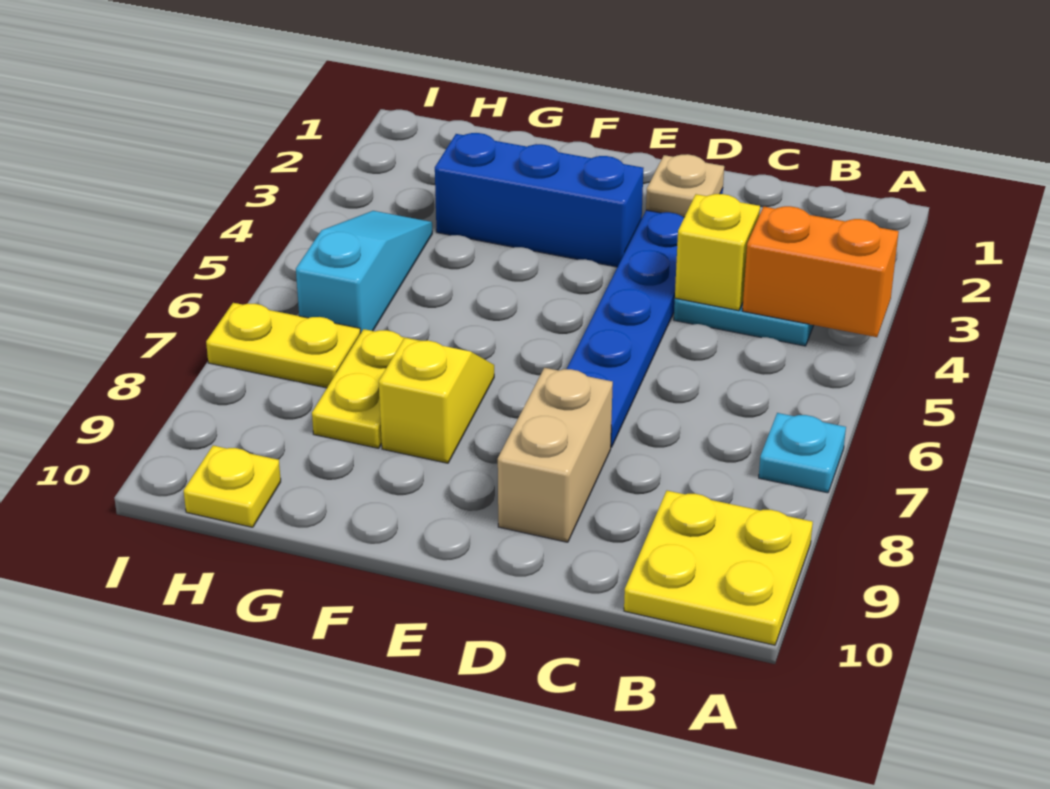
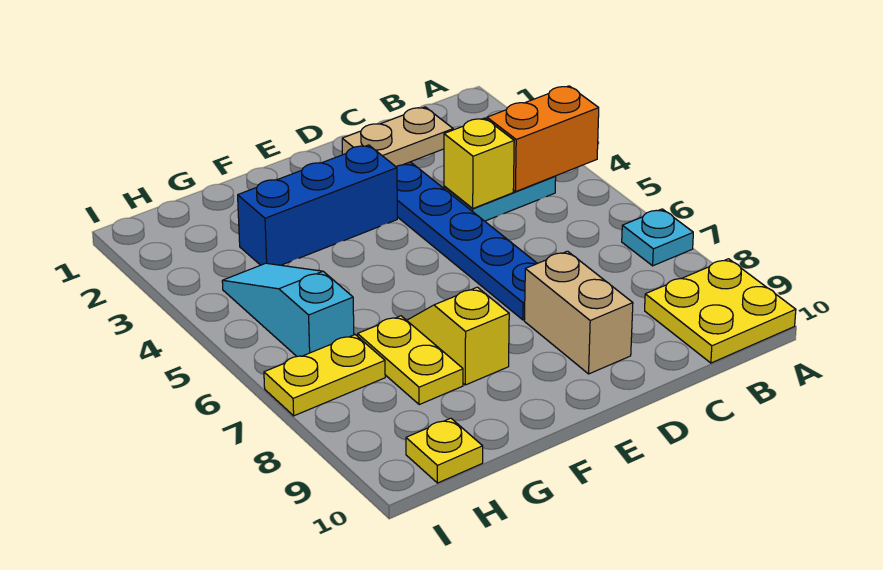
tan 1x1 plate [646,154,724,217] -> tan 1x2 plate [342,107,453,166]

